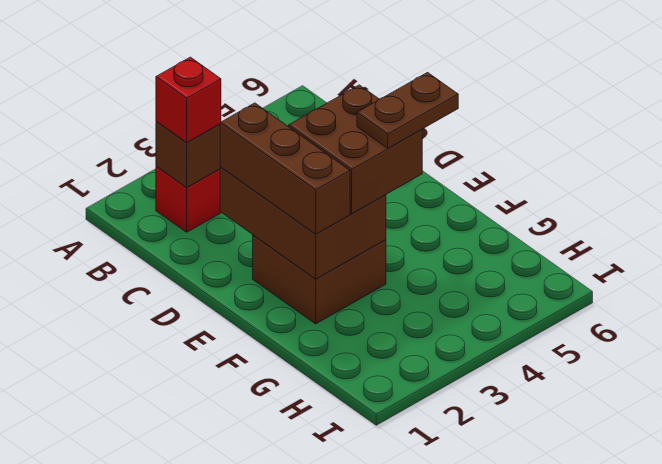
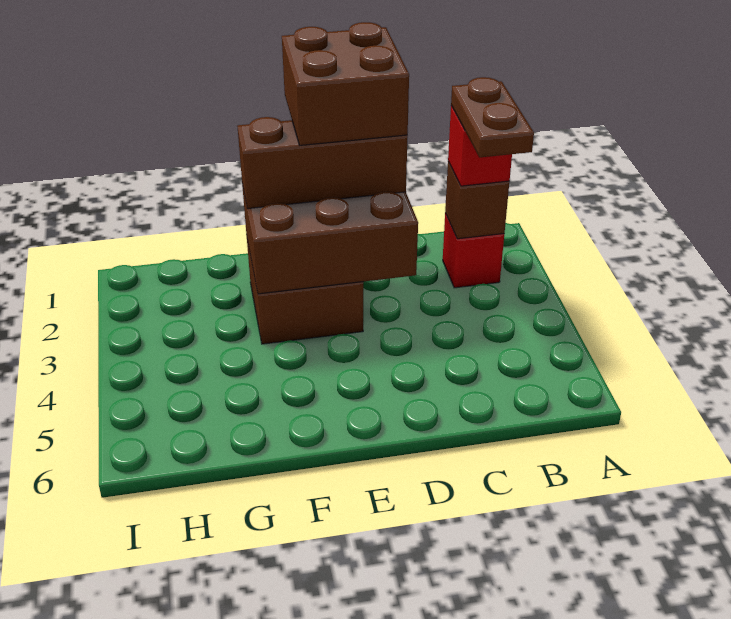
brown 2x2 brick [289,85,422,214] -> brown 2x2 brick moved to [282,22,409,145]
brown 1x2 plate [357,73,458,148] -> brown 1x2 plate moved to [451,77,534,157]

